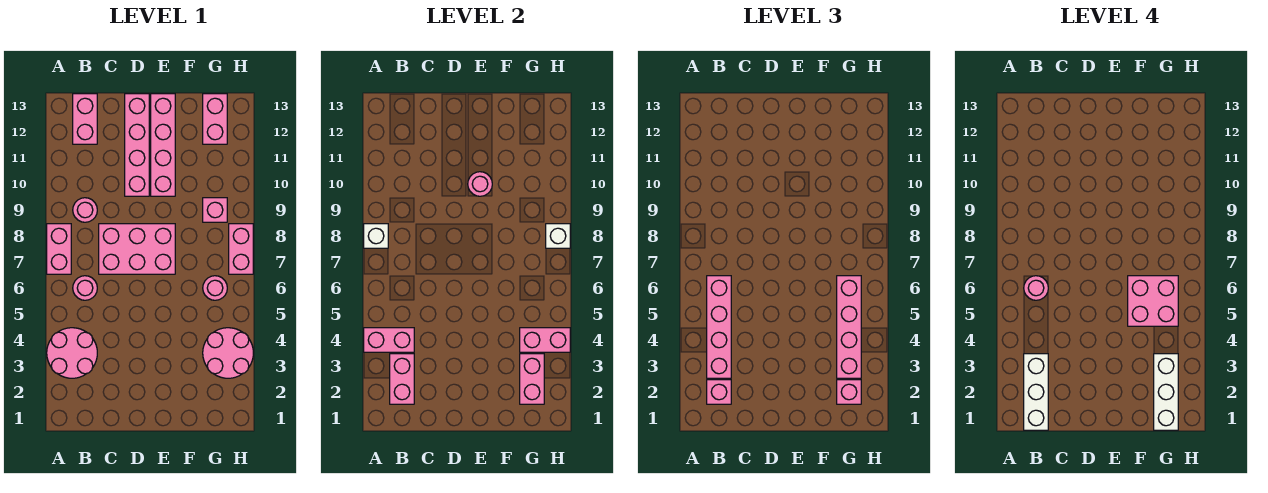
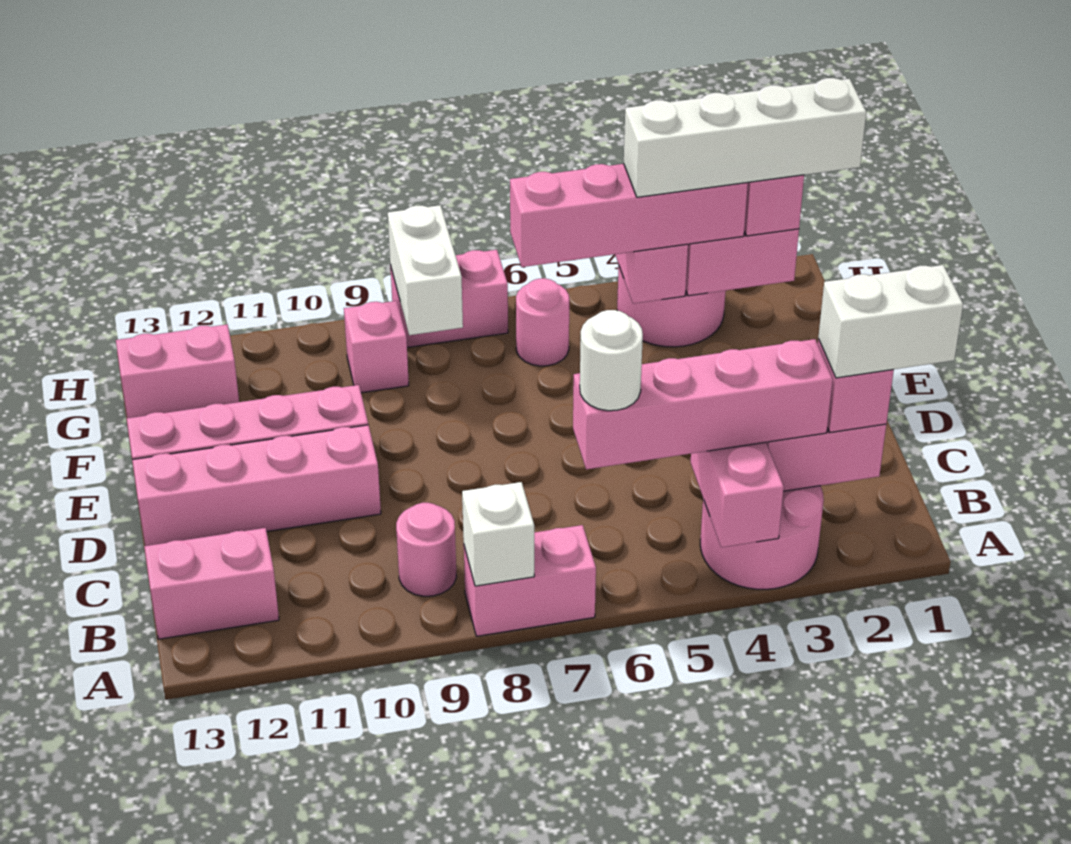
white 1x3 brick [1024,354,1048,430] -> white 1x2 brick [818,265,963,378]
pink 1x1 round brick [73,276,97,300] -> none
pink 1x1 round brick [1024,276,1048,300] -> white 1x1 round brick [580,310,643,411]
pink 2x3 brick [99,224,175,274] -> none
pink 1x1 round brick [468,172,492,196] -> none
pink 2x2 brick [1128,276,1178,326] -> none
white 1x3 brick [1154,354,1178,430] -> white 1x4 brick [624,78,866,197]
white 1x1 brick [546,224,570,248] -> white 1x2 brick [388,205,463,335]

